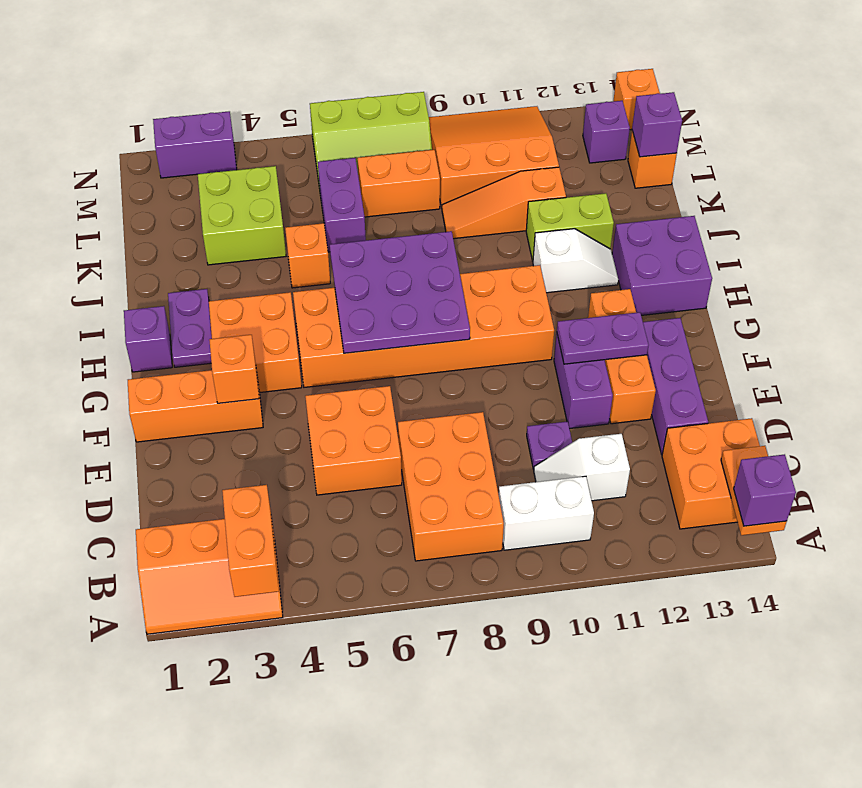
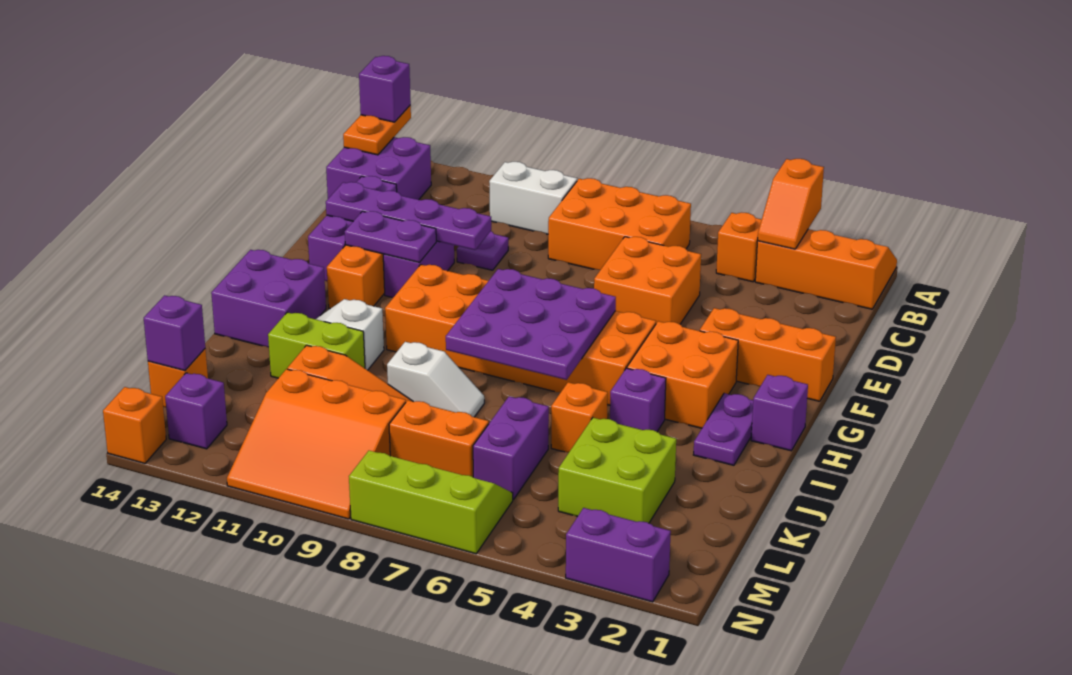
orange 1x2 brick [222,485,279,597] -> orange 1x2 slope [758,159,824,249]
orange 2x3 brick [398,412,504,561] -> orange 2x3 brick turned to [548,178,691,270]
orange 2x2 brick [662,418,760,529] -> purple 2x2 brick [326,137,431,200]
white 1x2 slope [534,434,630,501] -> white 1x2 slope moved to [387,342,484,417]
none -> purple 1x4 plate [326,182,491,250]
orange 1x1 brick [209,335,259,403] -> orange 1x1 brick moved to [716,212,762,282]
none -> purple 1x1 brick [610,368,666,432]

